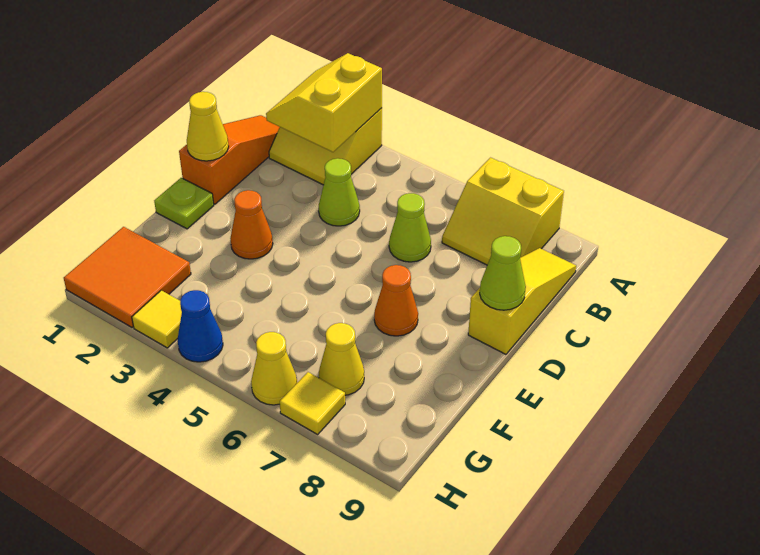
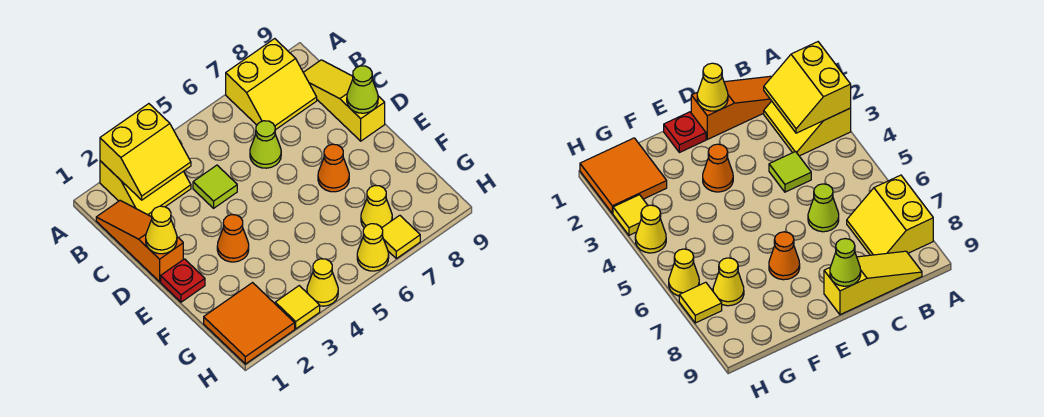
yellow 2x2 slope [266,53,382,152] -> yellow 2x2 slope turned to [100,104,191,200]
lime 1x1 cone [319,158,360,226] -> lime 1x1 tile [193,165,237,208]
lime 1x1 plate [154,178,214,229] -> red 1x1 plate [161,259,205,302]
blue 1x1 cone [178,290,223,362] -> yellow 1x1 cone [307,259,338,306]

